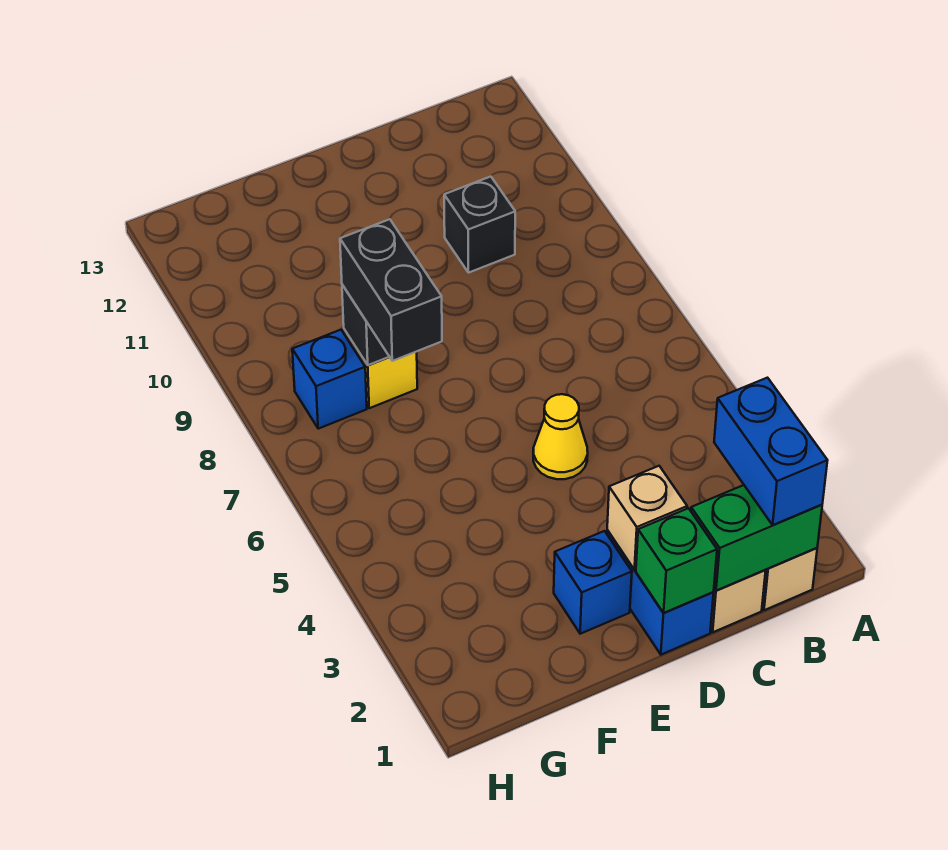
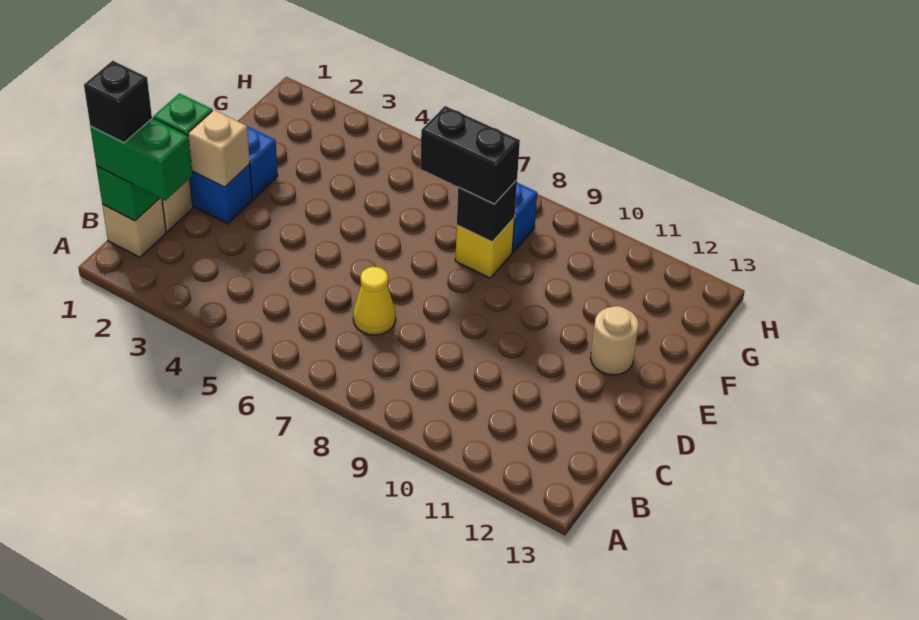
blue 1x2 brick [714,378,828,525] -> green 1x2 brick [90,119,192,200]
black 1x1 brick [444,176,515,273] -> black 1x1 brick moved to [84,61,152,143]
yellow 1x1 cone [533,394,588,479] -> yellow 1x1 cone moved to [353,267,396,335]
none -> tan 1x1 round brick [591,306,638,375]

